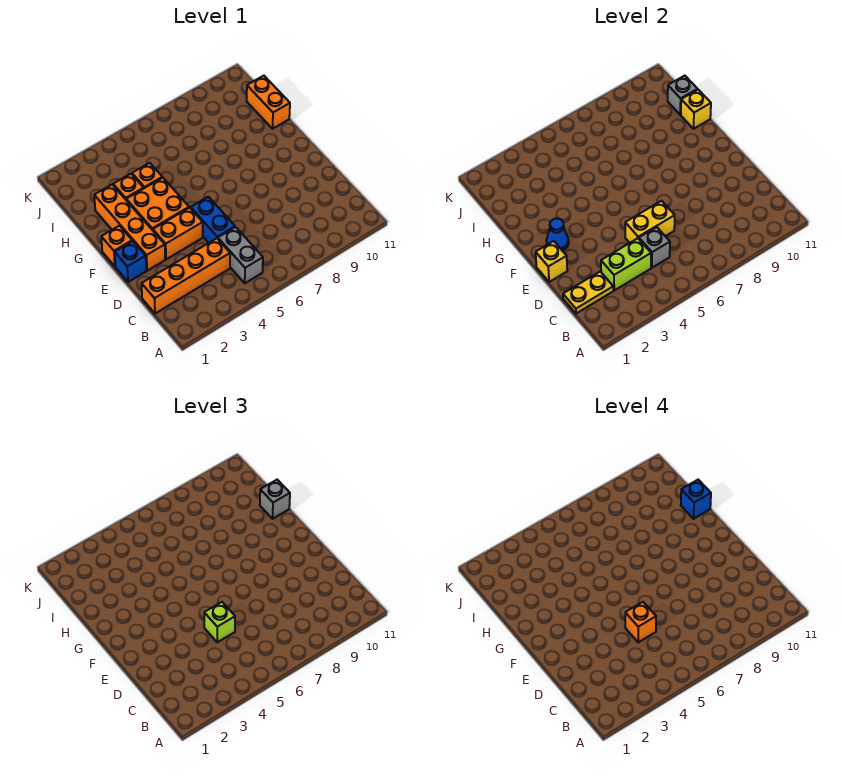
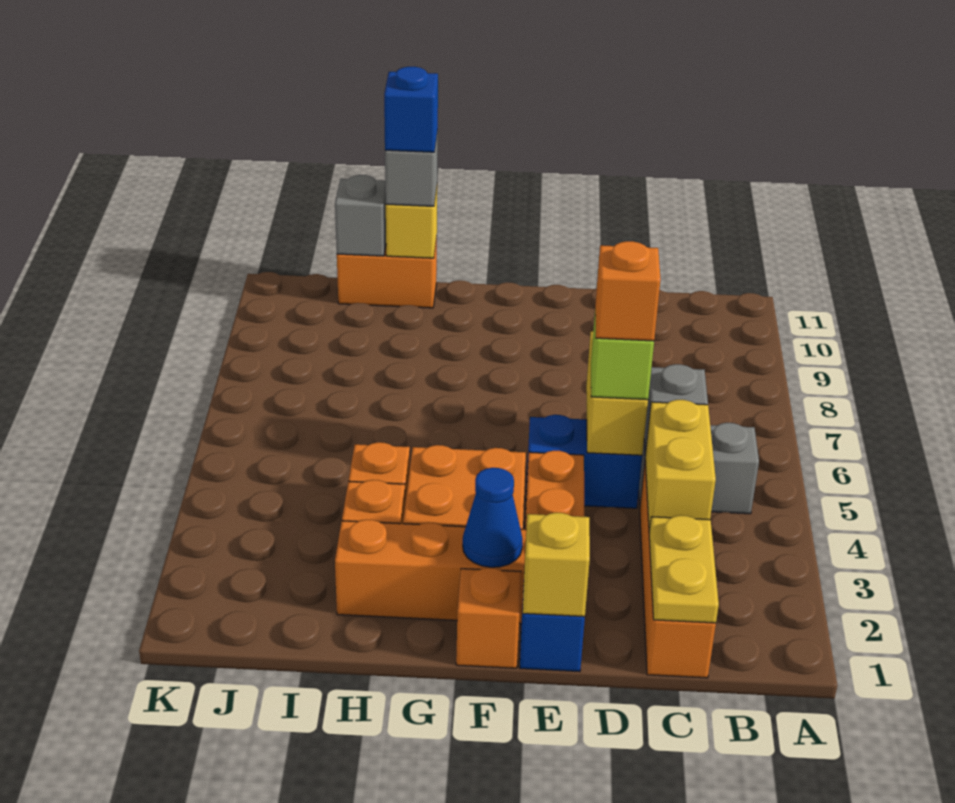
lime 1x2 brick [601,238,651,290] -> yellow 1x2 brick [645,400,716,532]

